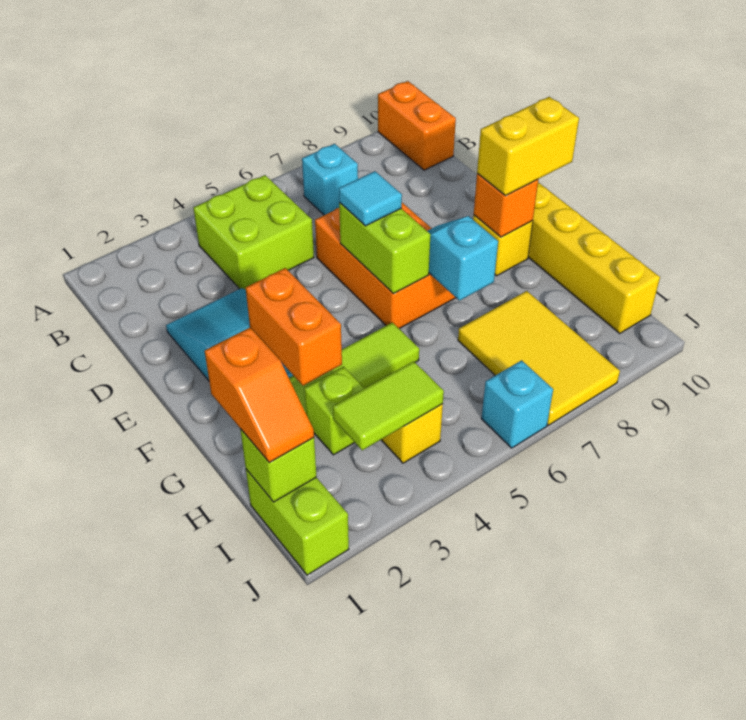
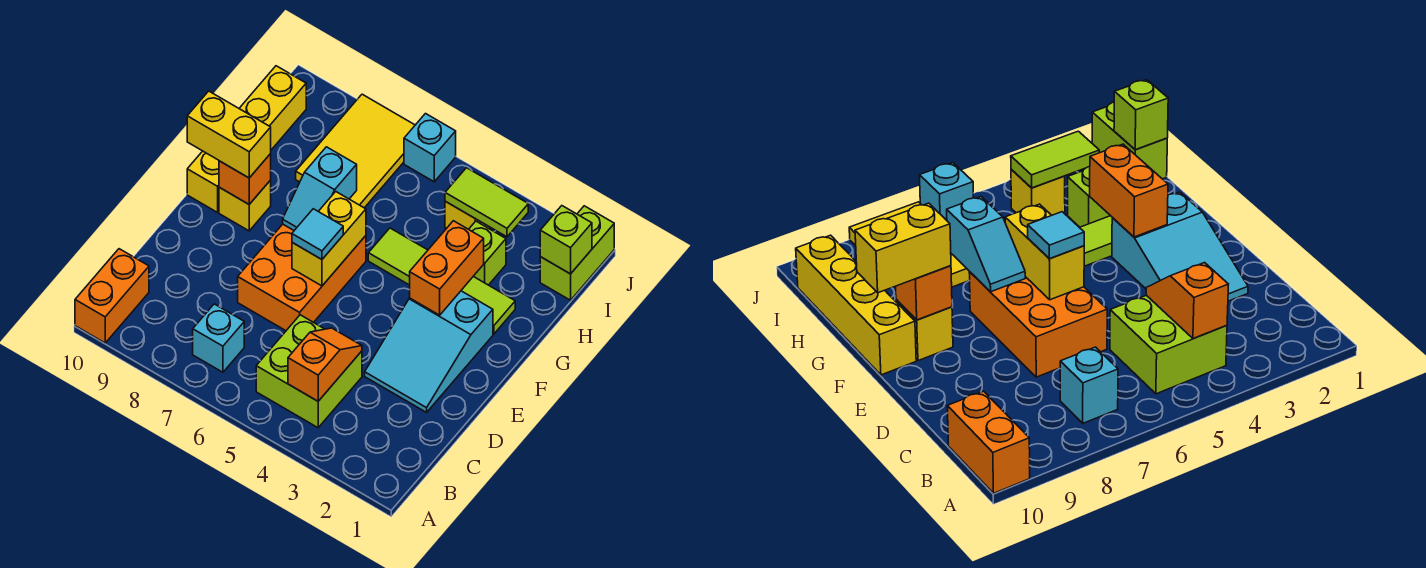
lime 1x2 brick [339,203,431,293] -> yellow 1x2 brick [292,192,366,286]
orange 1x2 slope [205,328,314,463] -> orange 1x2 slope moved to [288,328,362,401]

